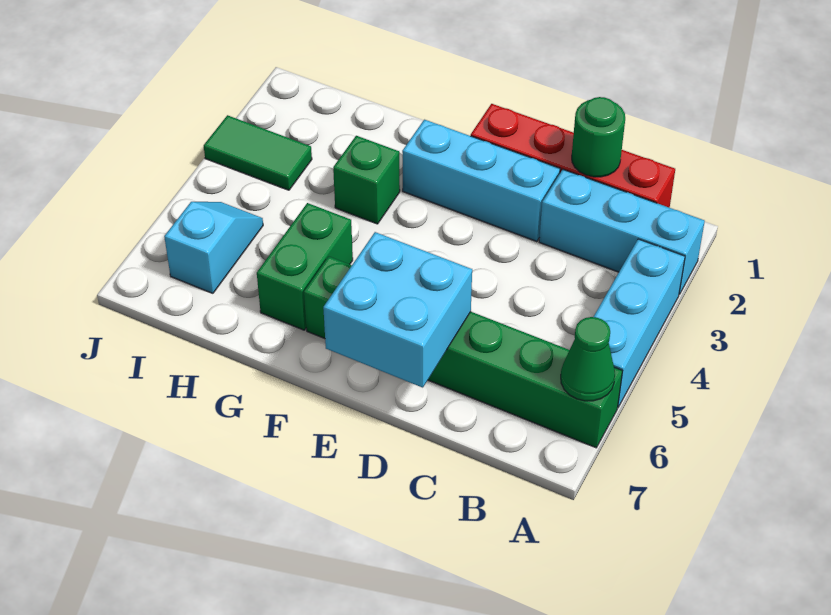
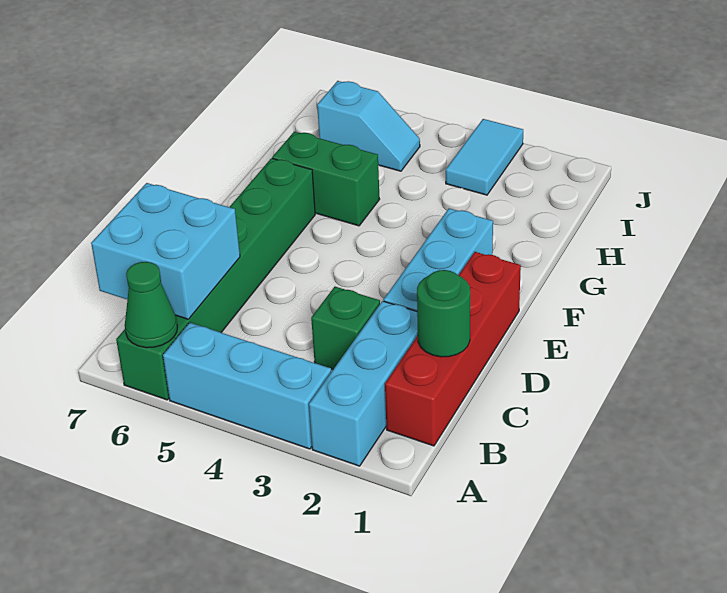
cyan 2x2 brick [323,232,472,388] -> cyan 2x2 brick moved to [91,183,240,319]
green 1x1 brick [333,136,400,224] -> green 1x1 brick moved to [311,287,380,369]
green 1x2 tile [204,115,312,190] -> cyan 1x2 tile [446,119,523,195]

